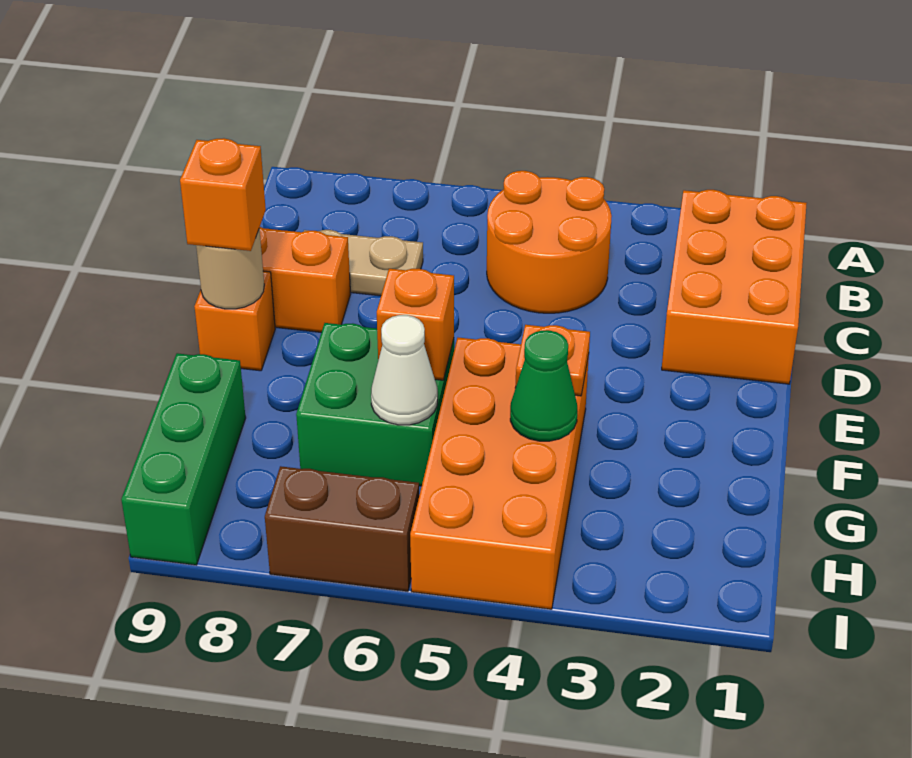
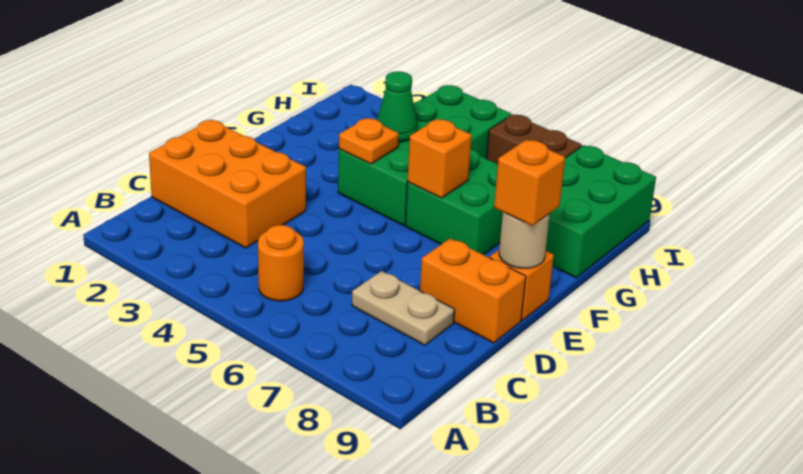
orange 2x3 brick [662,190,807,384] -> orange 2x3 brick turned to [149,120,306,248]
orange 2x2 round brick [487,171,612,313] -> orange 1x1 round brick [258,225,304,301]
orange 2x4 brick [410,338,589,609] -> green 2x4 brick [338,85,511,225]
white 1x1 cone [371,315,438,425] -> none
green 1x3 brick [121,353,246,565] -> green 2x3 brick [546,145,656,278]

